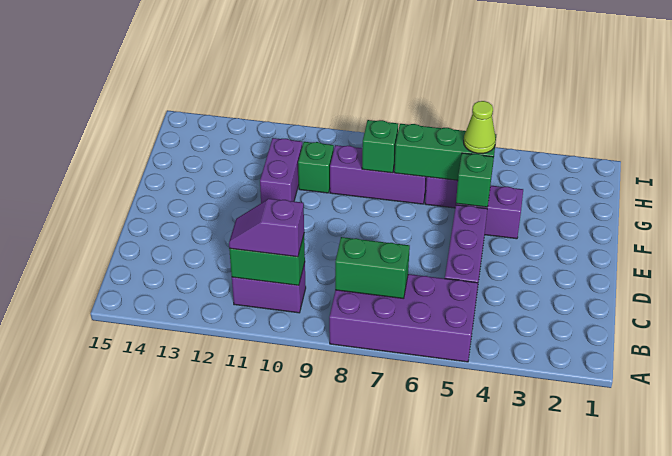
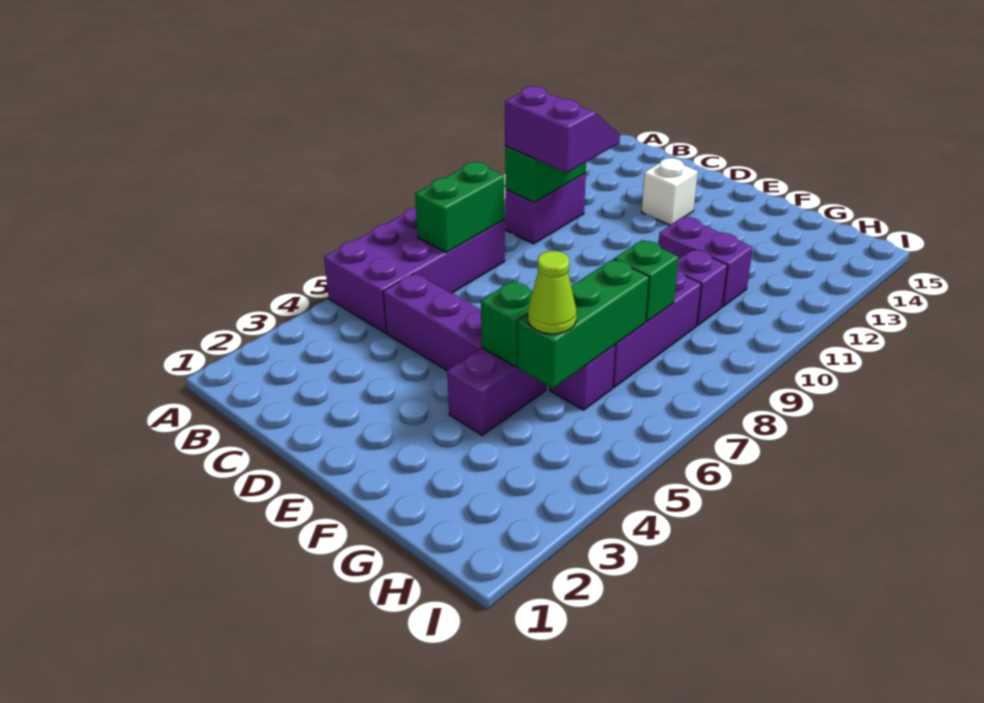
purple 1x2 slope [229,199,304,257] -> purple 2x2 slope [505,86,620,173]
none -> white 1x1 brick [641,158,698,225]
green 1x1 brick [298,142,334,193] -> purple 1x1 brick [677,249,728,326]

